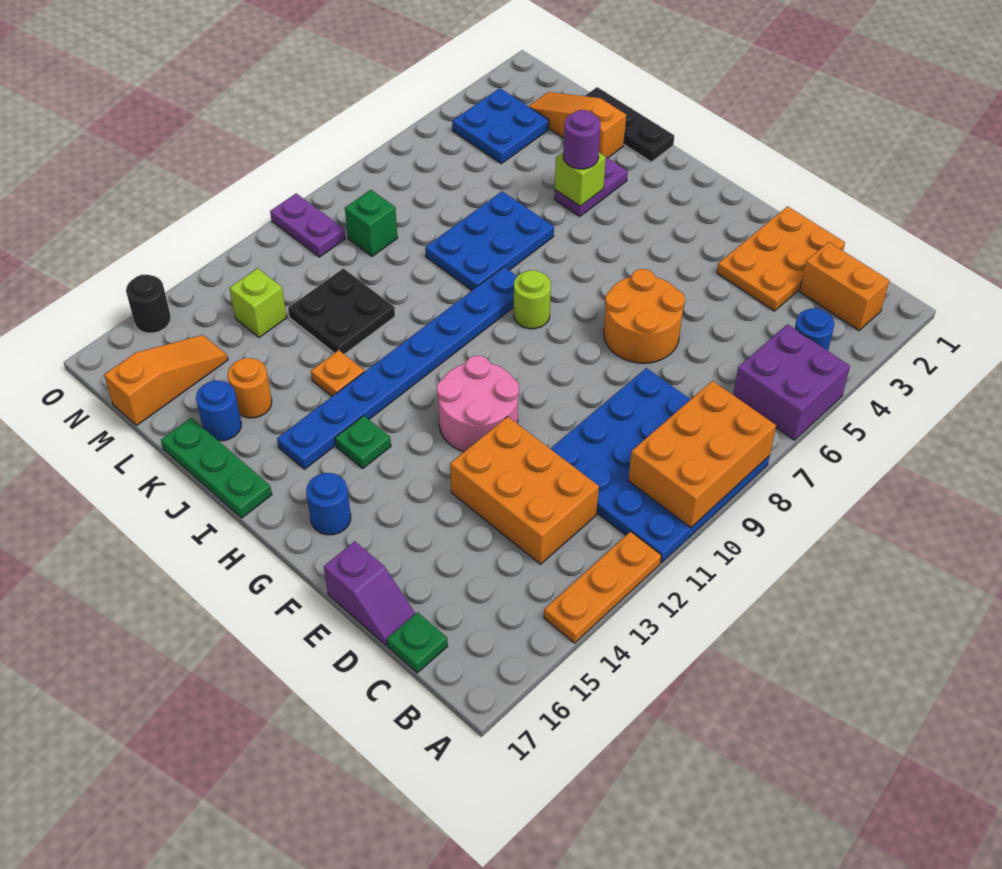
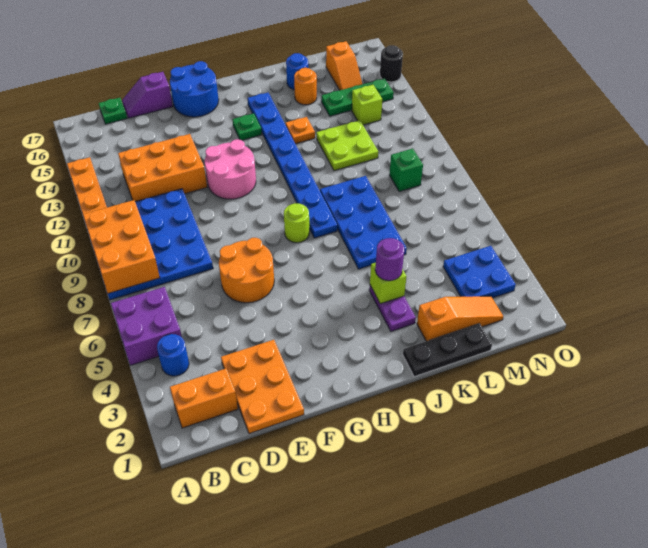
blue 1x1 round brick [306,473,351,535] -> blue 2x2 round brick [170,61,219,117]
green 1x3 plate [161,418,272,518] -> green 1x3 plate moved to [321,78,394,116]
blue 2x3 plate [425,191,554,290] -> blue 2x4 plate [320,176,407,269]
black 2x2 plate [288,268,395,354] -> lime 2x2 plate [316,120,378,171]
orange 1x3 slope [104,335,228,425] -> orange 1x2 slope [326,41,362,90]
purple 1x2 plate [270,193,345,257] -> none

